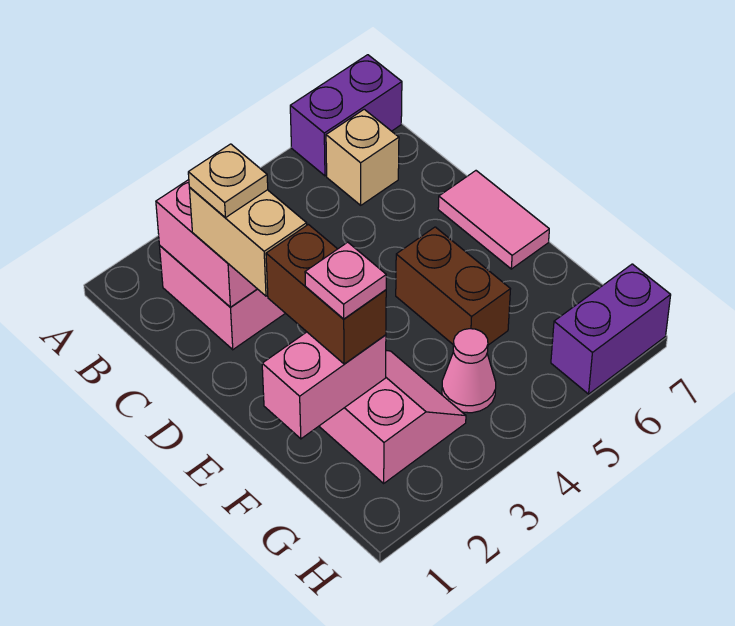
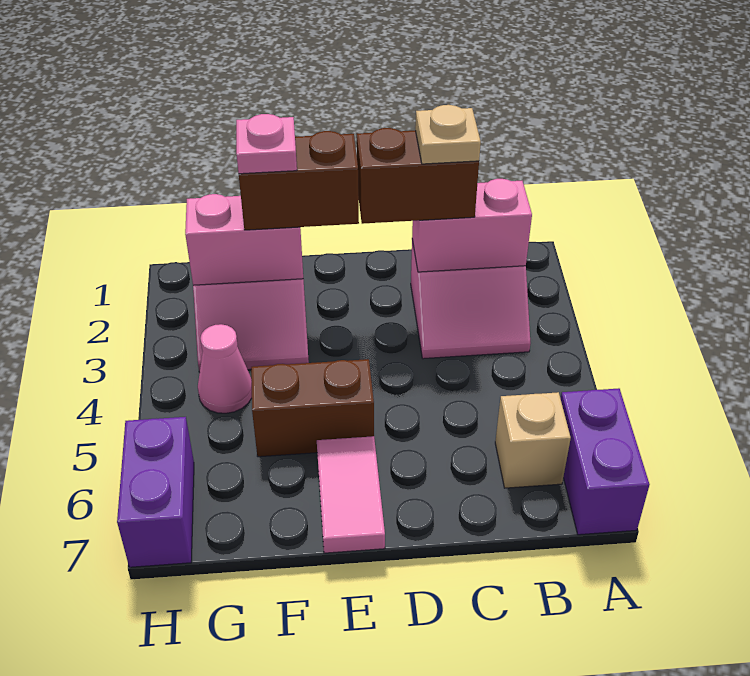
tan 1x2 brick [189,188,307,296] -> brown 1x2 brick [357,128,479,224]
pink 1x2 tile [438,171,549,269] -> pink 1x2 tile turned to [317,436,385,553]
pink 1x2 brick [262,332,386,439] -> pink 1x2 brick turned to [185,194,303,285]

